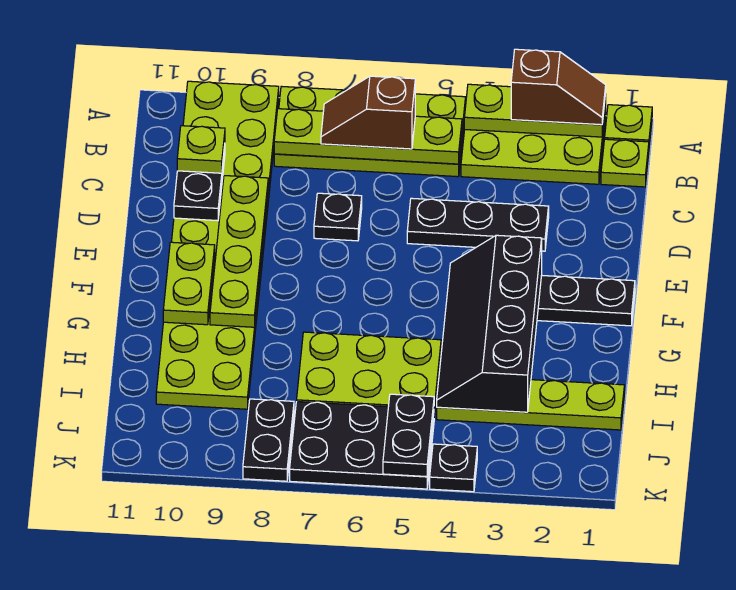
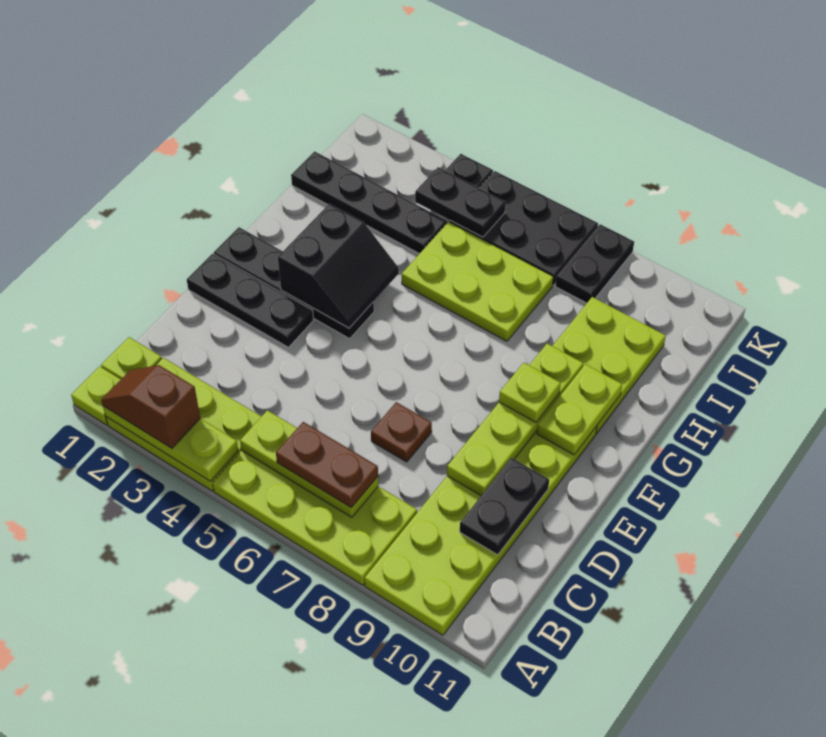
lime 1x4 plate [274,109,462,164] -> lime 1x3 plate [240,410,378,517]
brown 1x2 slope [321,76,415,149] -> brown 1x2 plate [276,422,378,508]
lime 1x1 plate [177,126,225,173] -> lime 1x1 plate moved to [499,363,561,422]
black 1x3 plate [407,198,549,251] -> black 1x3 plate moved to [187,254,314,347]
black 1x1 plate [314,193,362,241] -> brown 1x1 plate [371,402,432,462]
black 2x4 slope [437,235,542,412] -> black 2x2 slope [278,204,399,328]
lime 1x4 plate [437,380,624,430] -> black 1x4 plate [291,151,447,254]
black 1x2 plate [383,394,434,477] -> black 1x2 plate turned to [415,167,506,237]

